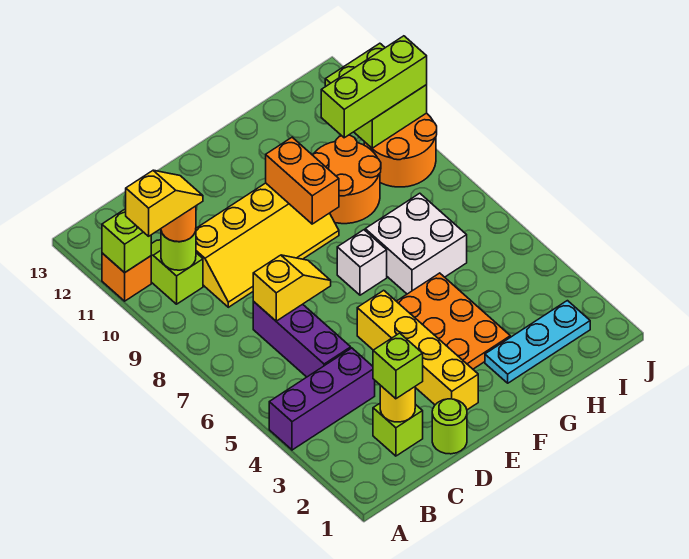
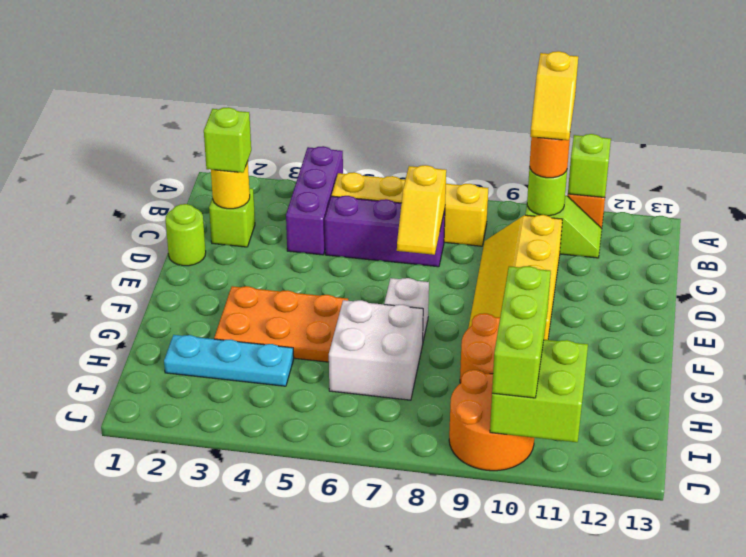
yellow 1x4 brick [357,290,478,410] -> yellow 1x4 brick moved to [332,172,488,246]
orange 1x2 brick [266,137,339,224] -> none
cyan 1x3 plate [485,301,590,383] -> cyan 1x3 plate turned to [164,335,294,386]

